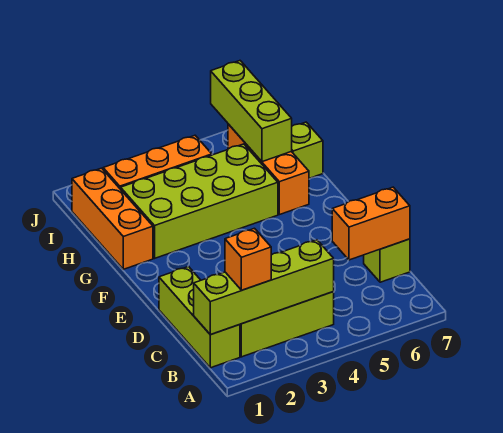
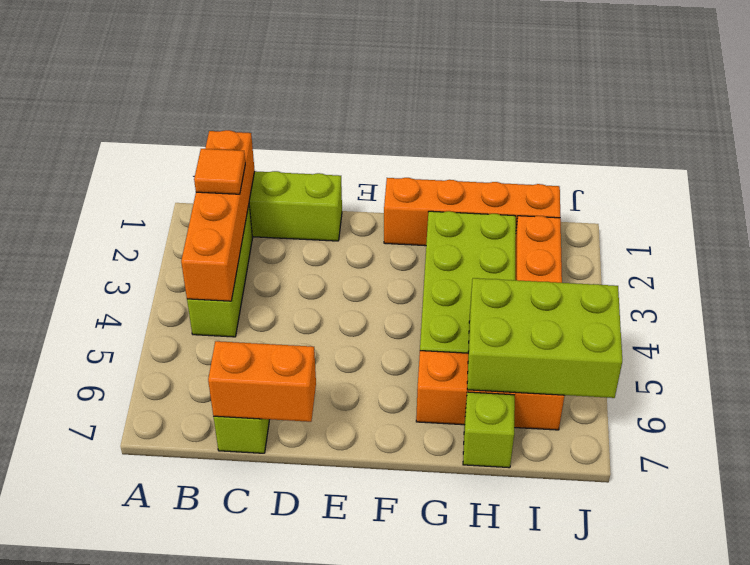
lime 1x4 brick [194,240,334,335] -> orange 1x4 brick [181,130,255,301]
orange 1x1 brick [225,228,271,290] -> orange 1x1 tile [194,149,245,194]
orange 1x2 brick [332,187,410,260] -> orange 1x2 brick turned to [208,341,316,422]
orange 1x3 brick [72,168,153,269] -> orange 1x4 brick [384,178,560,246]
lime 1x3 brick [211,61,292,162] -> lime 2x3 brick [467,278,622,398]

